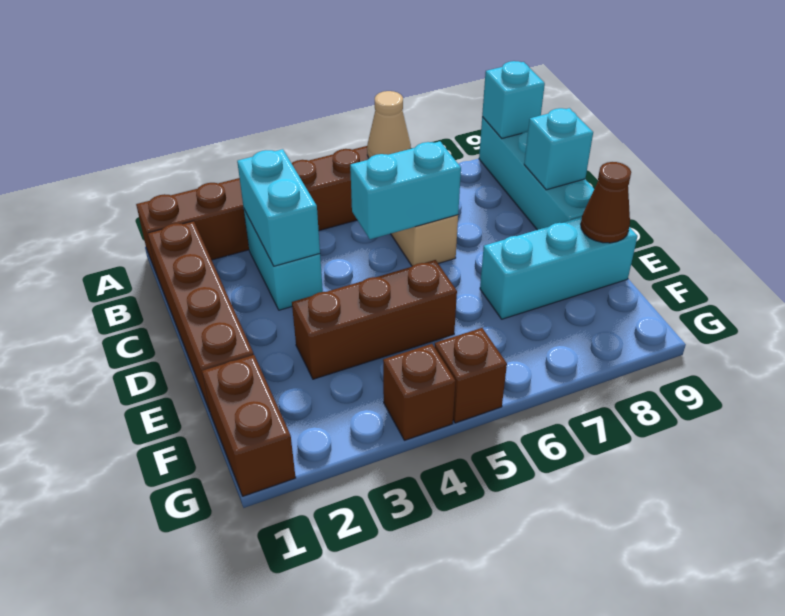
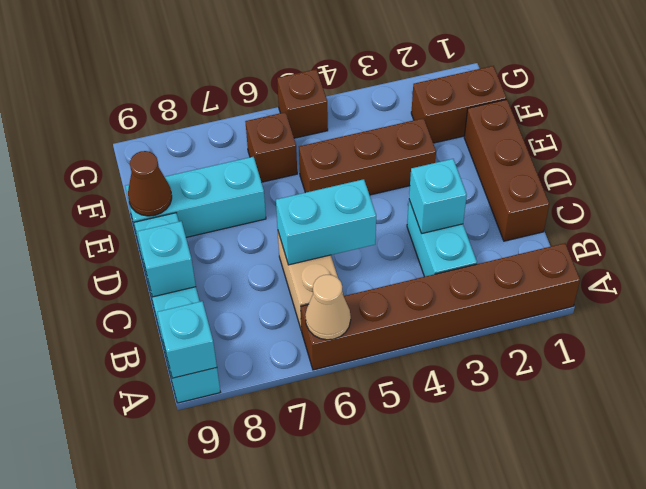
brown 1x4 brick [148,221,254,411] -> brown 1x3 brick [464,99,549,241]
cyan 1x2 brick [237,149,320,266] -> cyan 1x1 brick [409,159,467,234]
brown 1x2 brick [202,355,296,496] -> brown 1x2 brick turned to [411,66,506,143]
brown 1x1 brick [383,344,456,440] -> brown 1x1 brick moved to [245,112,297,182]

